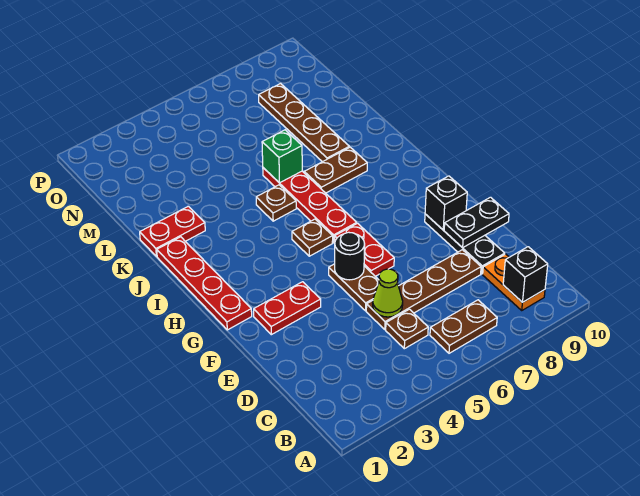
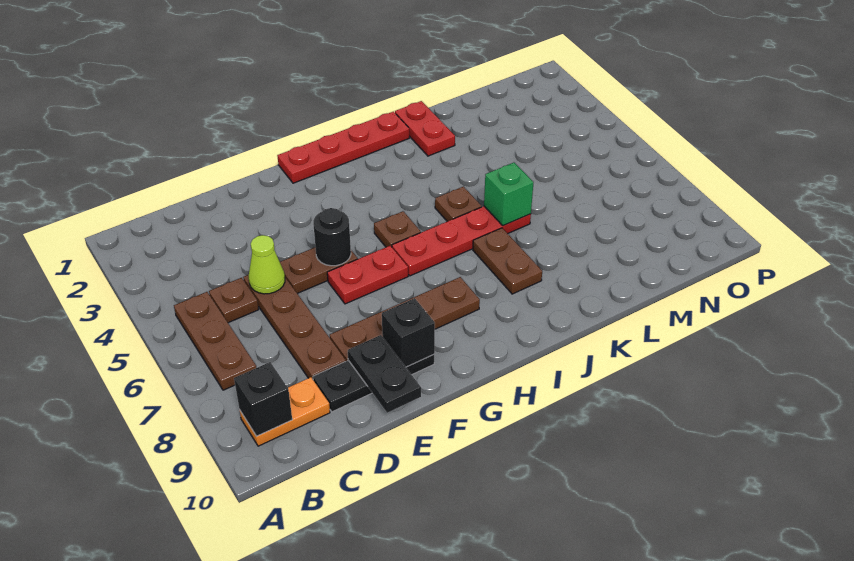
brown 1x2 plate [430,300,497,353] -> brown 1x3 plate [174,292,256,390]
red 1x2 plate [254,282,321,335] -> none
brown 1x4 plate [259,84,349,162] -> brown 1x4 plate moved to [330,277,480,361]

